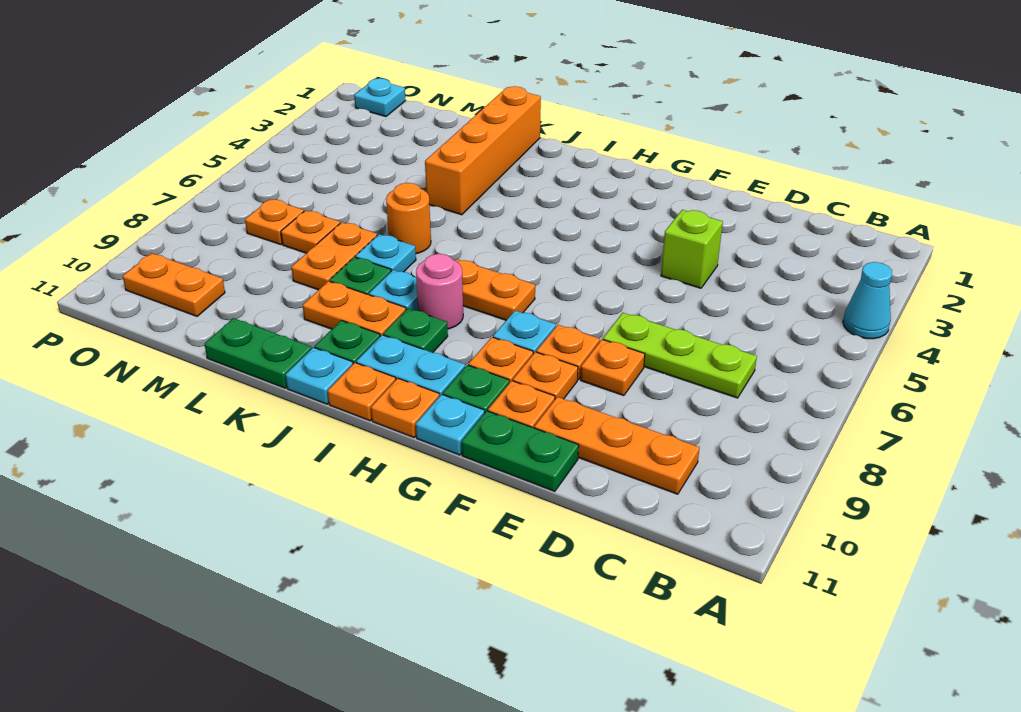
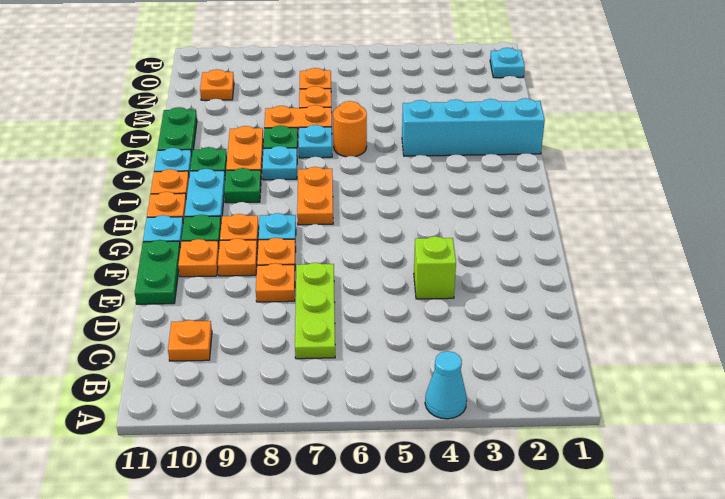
orange 1x3 plate [534,397,700,494] -> orange 1x1 plate [168,320,212,361]
pink 1x1 round brick [416,254,463,329] -> none
orange 1x4 brick [425,86,541,215] -> cyan 1x4 brick [402,98,545,156]
orange 1x2 plate [123,253,225,316] -> orange 1x1 plate [200,69,234,100]

